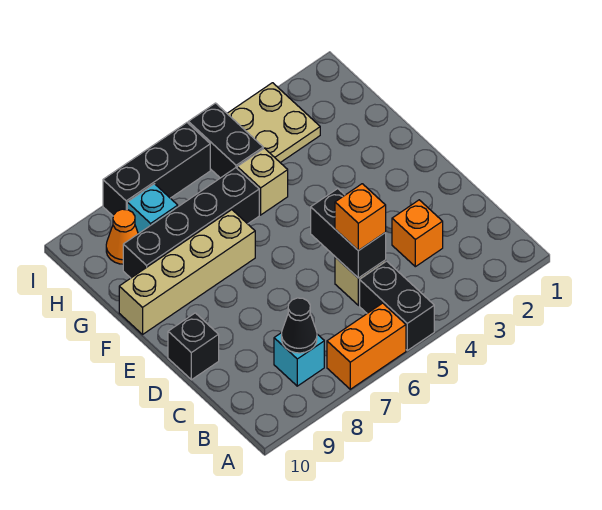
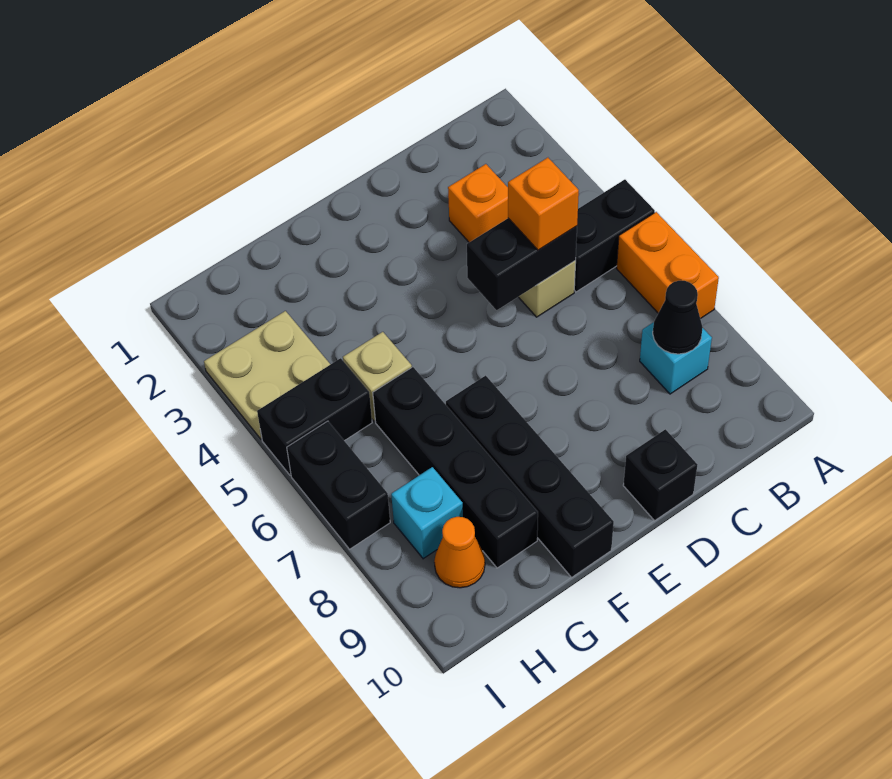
tan 1x4 brick [119,210,255,334] -> black 1x4 brick [446,376,614,577]
black 1x3 brick [103,123,210,216] -> black 1x2 brick [287,421,390,549]

